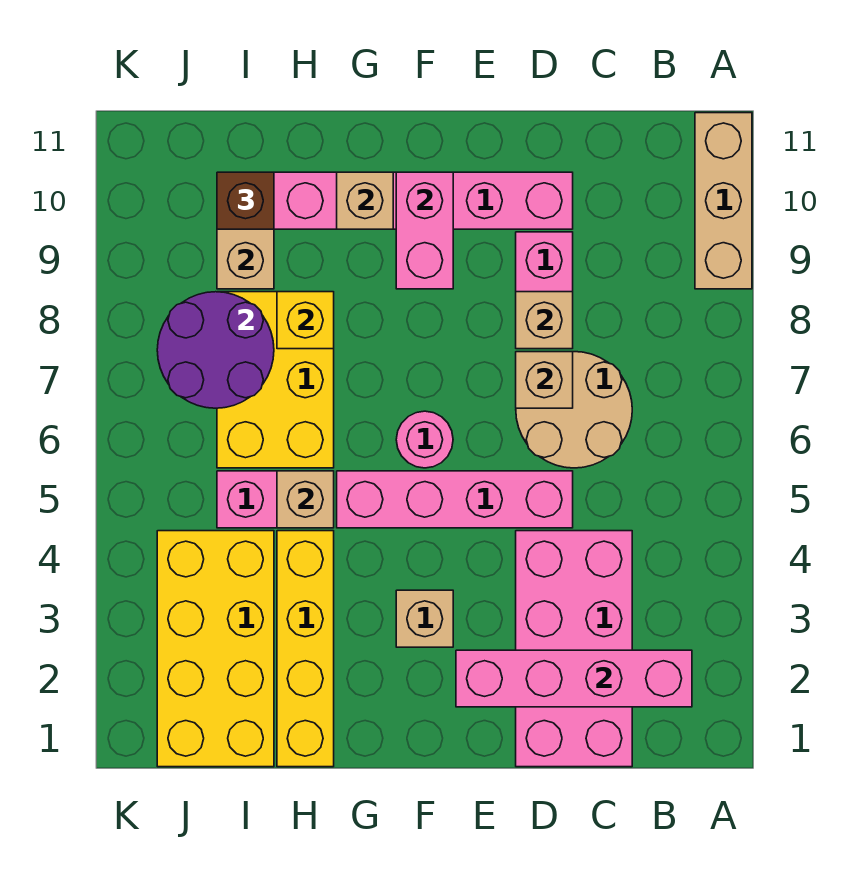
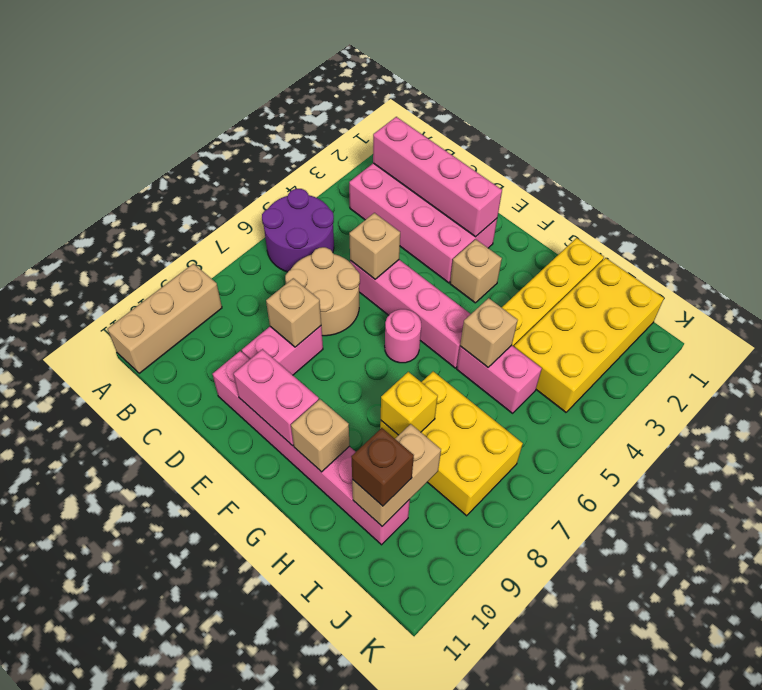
pink 2x4 brick [516,531,632,767] -> pink 2x4 brick turned to [349,163,497,283]
tan 1x1 brick [516,352,573,408] -> tan 1x1 brick moved to [349,213,400,279]
pink 1x2 brick [396,172,453,289] -> pink 1x2 brick turned to [234,349,319,446]
yellow 2x3 brick [217,292,334,468] -> yellow 2x3 brick turned to [380,371,523,516]
purple 2x2 round brick [157,292,274,408] -> purple 2x2 round brick moved to [262,189,334,272]

